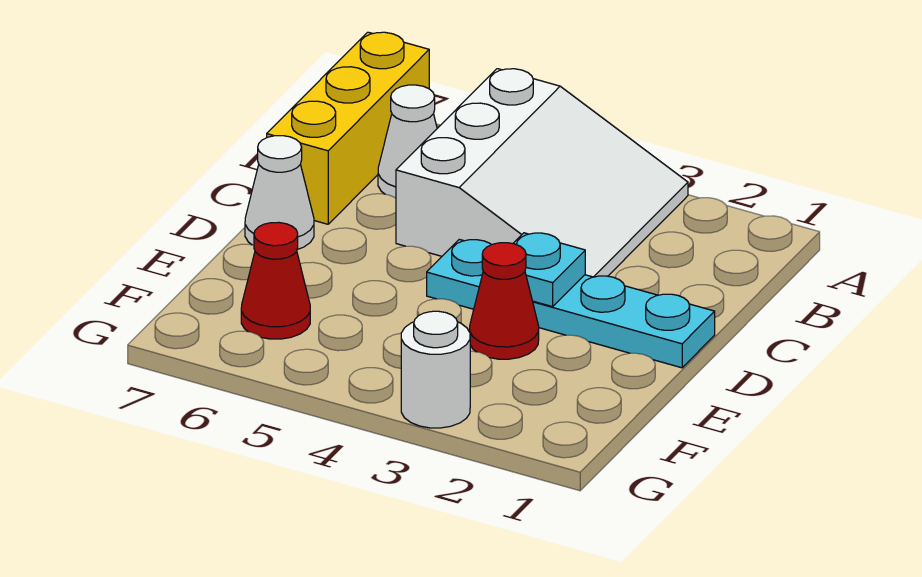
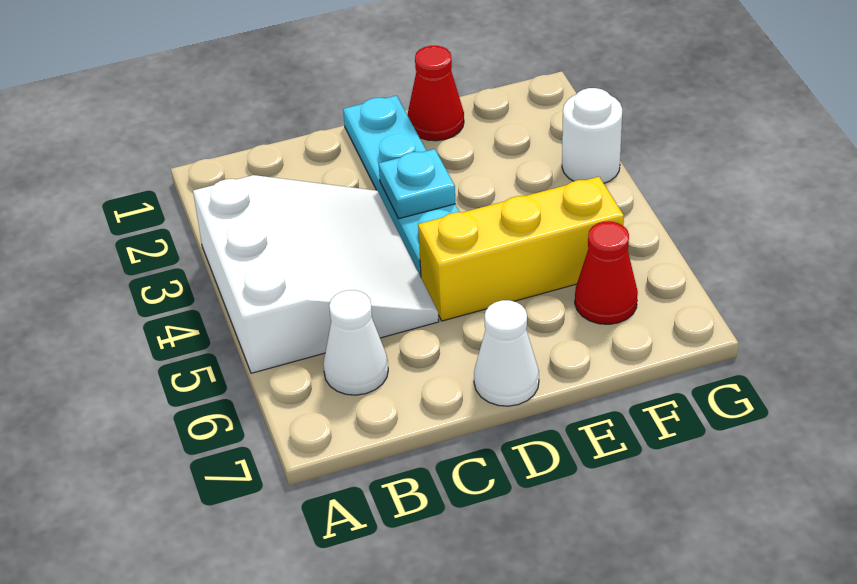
white 3x3 slope [396,69,688,277] -> white 3x3 slope turned to [193,175,439,373]
yellow 1x3 brick [267,32,429,224] -> yellow 1x3 brick moved to [418,177,624,321]
red 1x1 cone [470,243,539,359] -> red 1x1 cone moved to [407,46,464,141]

